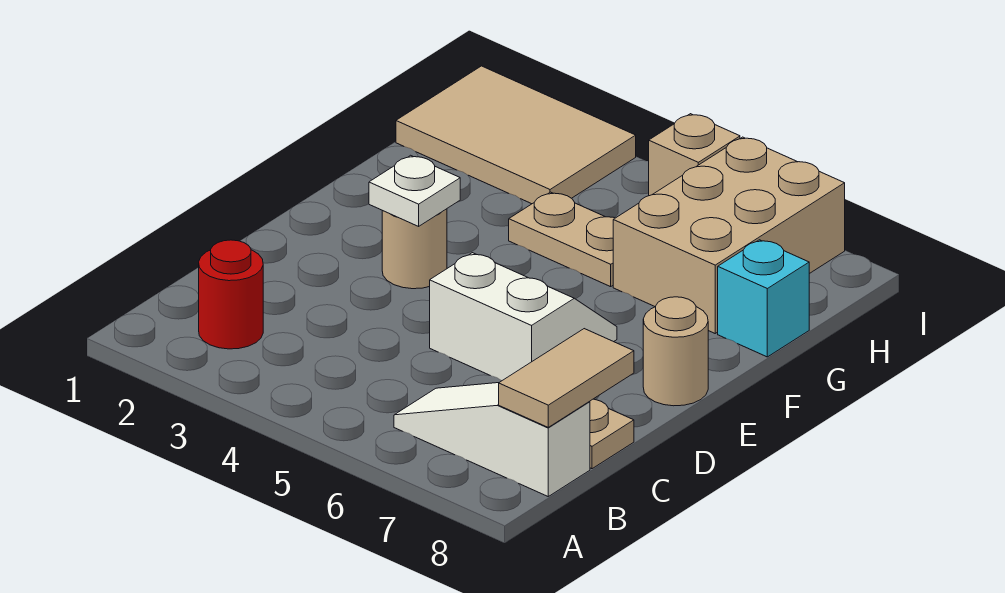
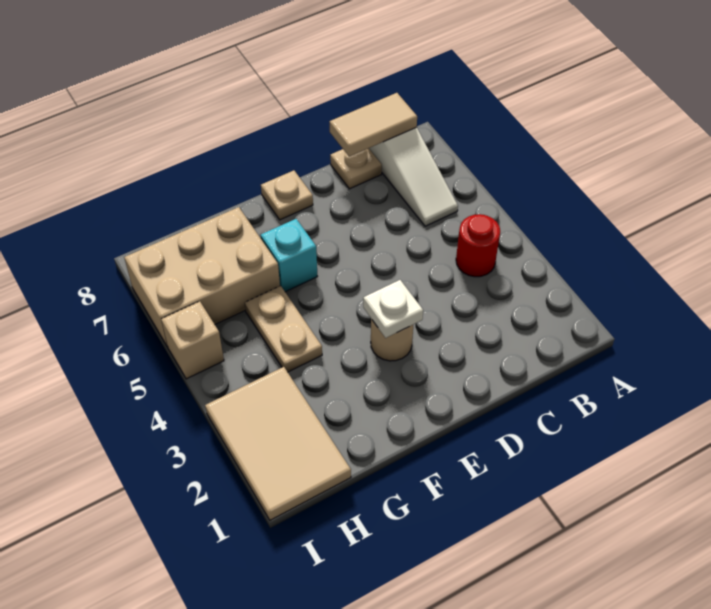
red 1x1 round brick [199,240,263,349] -> red 1x1 round brick moved to [456,214,500,277]
white 2x2 slope [430,253,617,381] -> none
tan 1x1 round brick [643,297,708,406] -> tan 1x1 plate [261,170,313,220]
cyan 1x1 brick [718,240,809,357] -> cyan 1x1 brick moved to [260,219,318,292]

